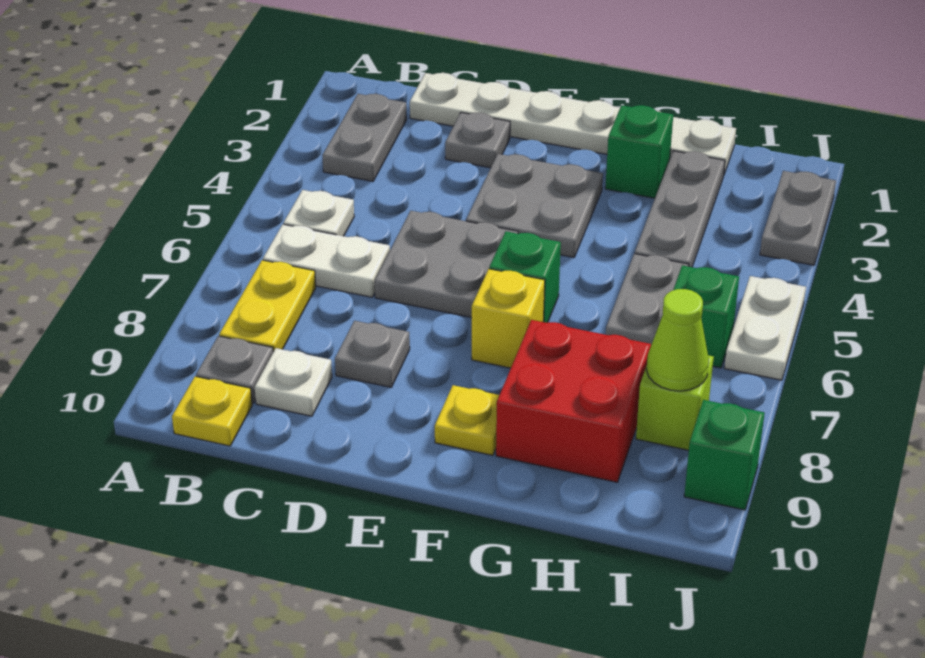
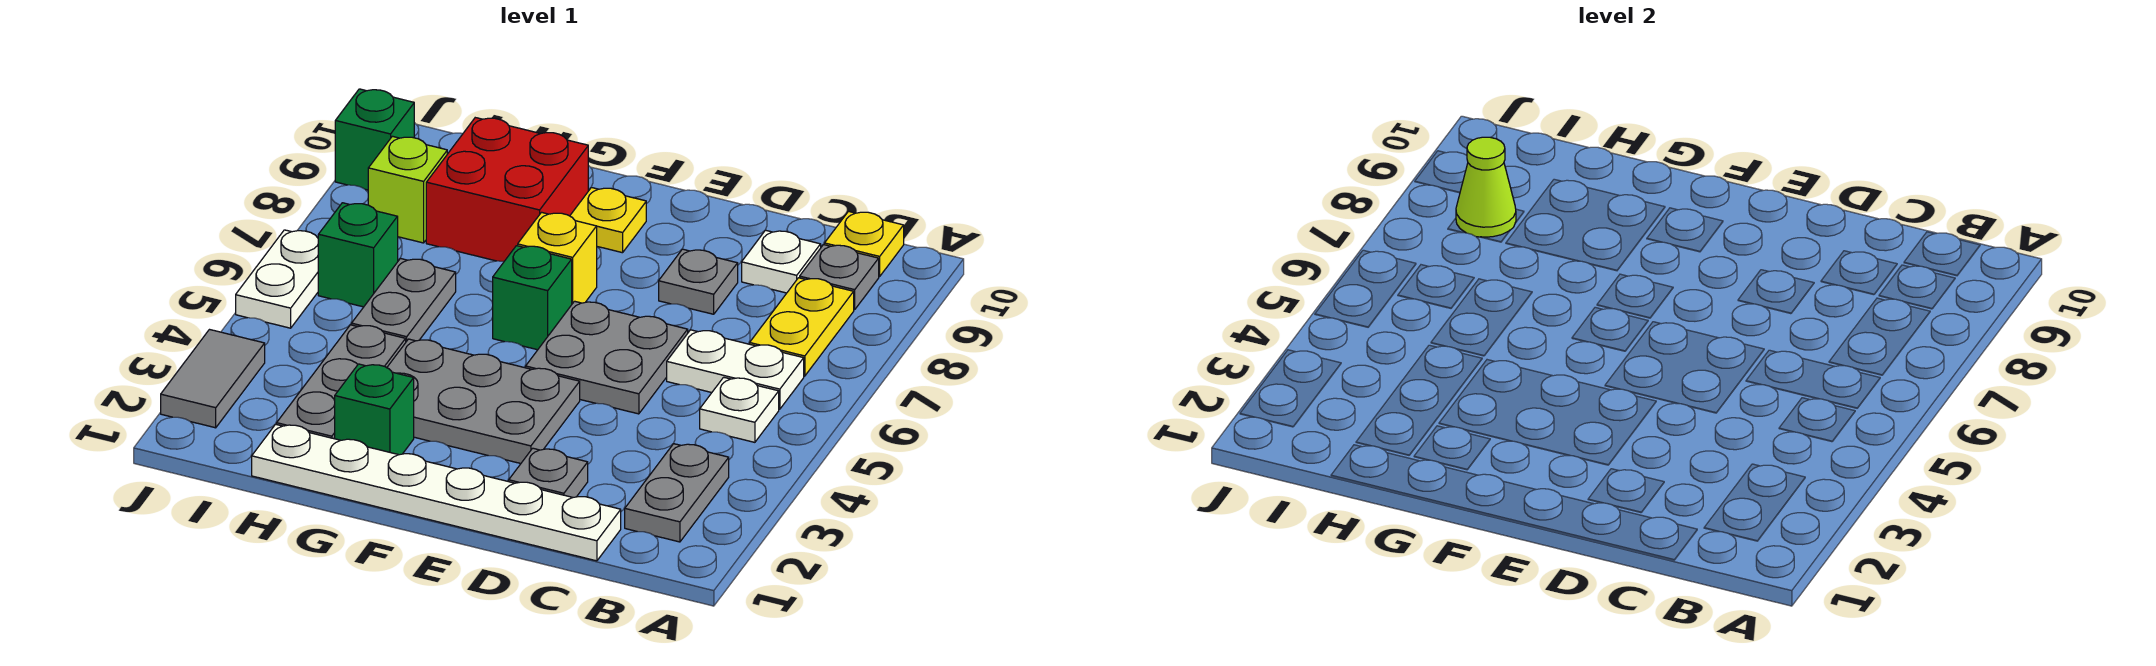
grey 2x2 plate [466,154,603,258] -> grey 2x3 plate [387,339,580,463]
grey 1x2 plate [760,171,836,265] -> grey 1x2 tile [161,330,265,428]

